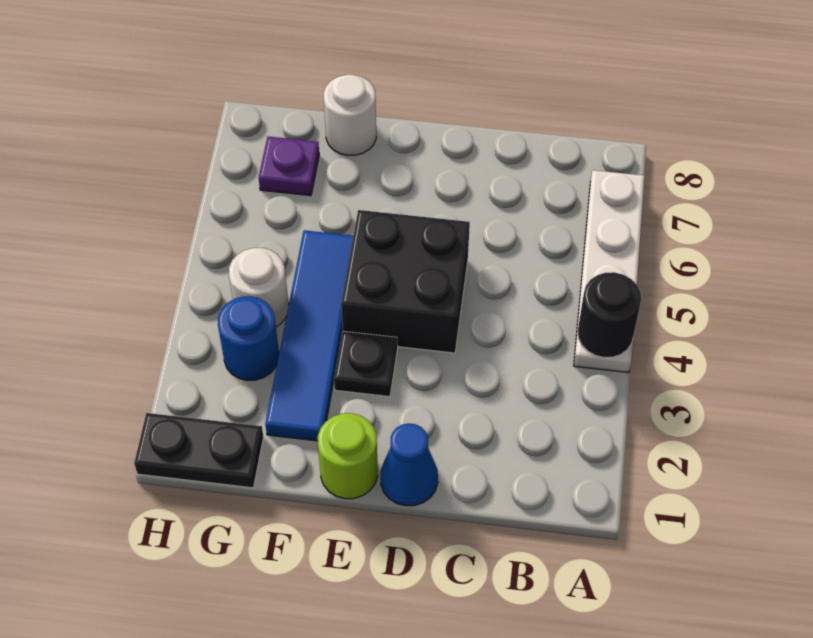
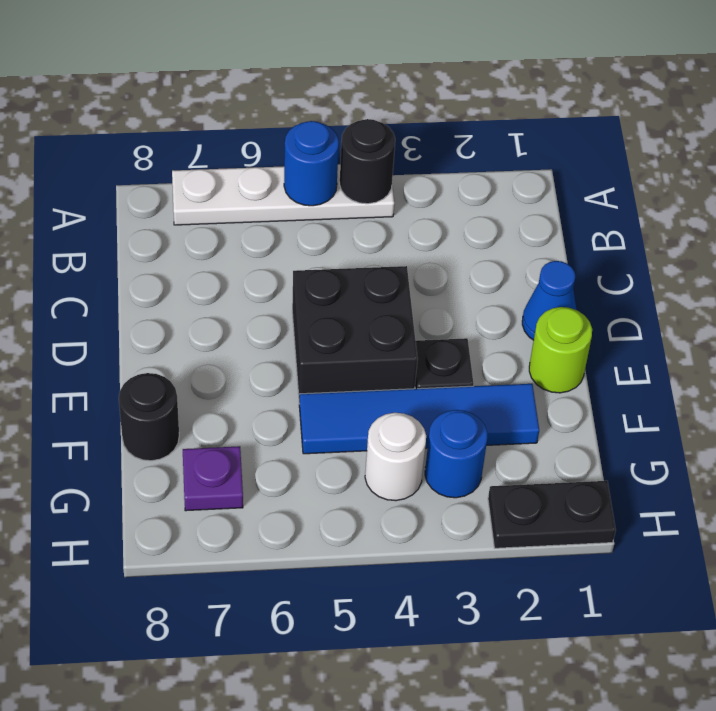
none -> blue 1x1 round brick [284,121,339,206]
white 1x1 round brick [324,74,376,155] -> black 1x1 round brick [119,373,179,461]
black 1x2 plate [134,413,264,488] -> black 1x2 plate turned to [488,481,616,548]

